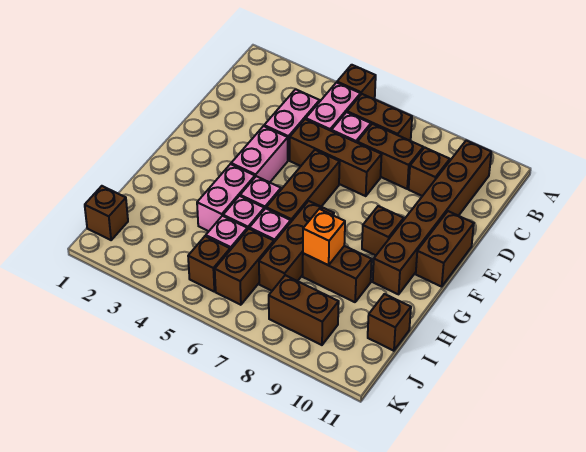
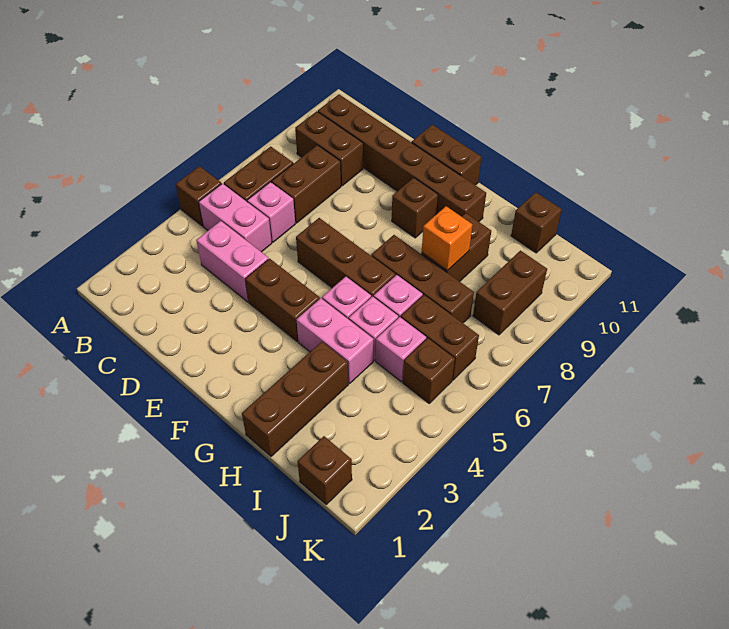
brown 1x1 brick [409,147,450,196] -> brown 1x2 brick [295,111,363,186]
brown 1x3 brick [290,119,382,196] -> brown 1x3 brick moved to [242,342,348,456]
pink 1x2 brick [231,126,288,182] -> brown 1x2 brick [245,259,320,342]

